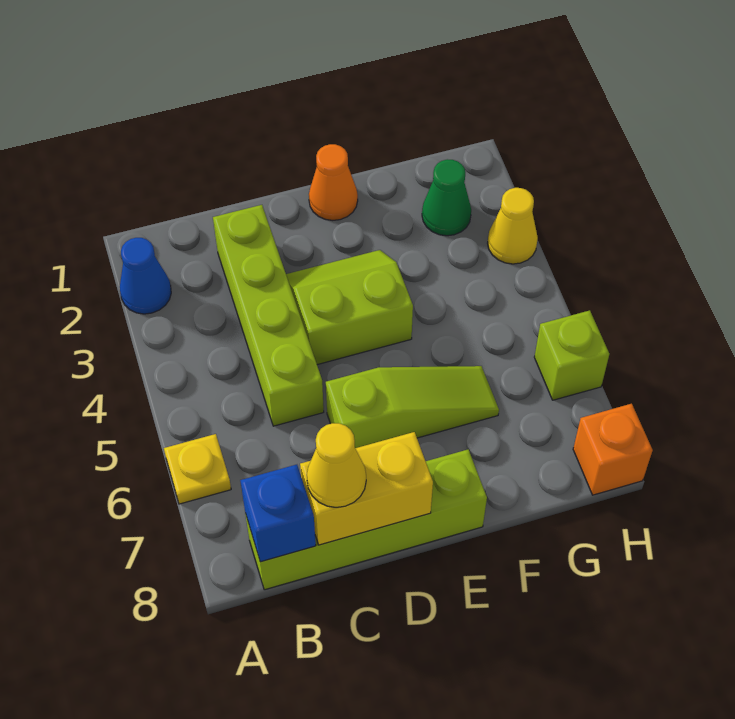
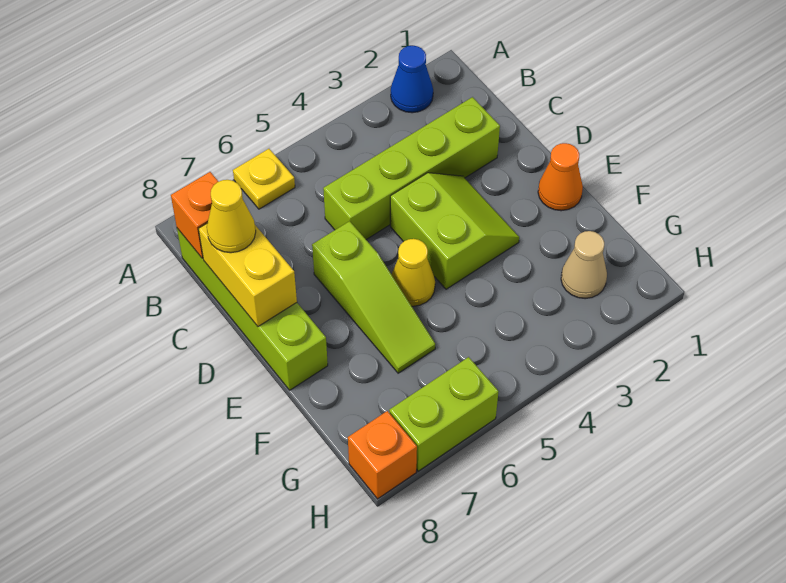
blue 1x1 brick [240,465,316,562] -> orange 1x1 brick [171,172,219,258]
green 1x1 cone [422,159,471,236] -> tan 1x1 cone [561,231,607,299]
yellow 1x1 cone [488,188,538,264] -> yellow 1x1 cone moved to [391,239,435,306]
lime 1x1 brick [534,310,609,400] -> lime 1x2 brick [389,357,499,471]

